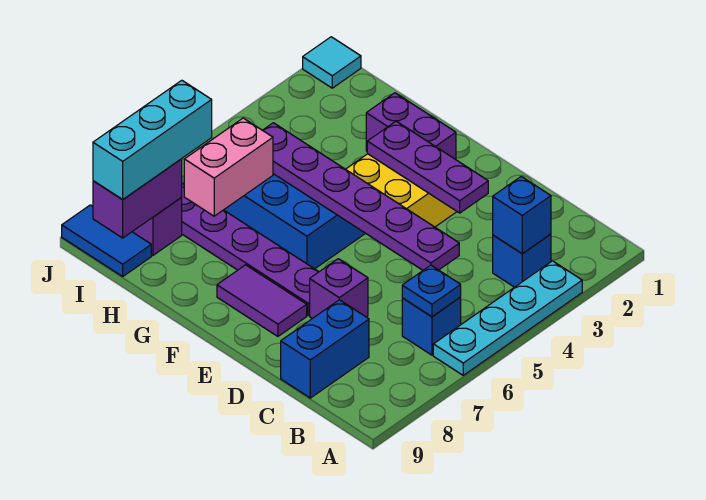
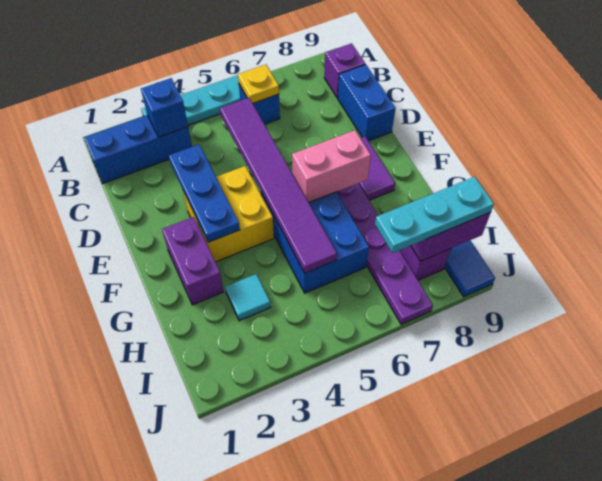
blue 1x1 brick [493,234,551,287] -> blue 1x3 brick [84,115,192,183]
blue 1x1 plate [402,265,461,317] -> yellow 1x1 plate [238,65,279,103]
purple 1x6 plate [263,123,459,270] -> purple 1x6 tile [220,98,337,273]
blue 1x2 brick [281,300,369,398] -> blue 1x2 brick turned to [338,64,395,141]
purple 1x3 plate [367,121,488,213] -> blue 1x3 plate [169,144,240,242]
purple 1x1 brick [310,259,368,319] -> purple 1x1 brick moved to [324,43,365,98]
pink 1x2 brick [184,118,273,216] -> pink 1x2 brick moved to [292,130,371,203]
cyan 1x3 brick [93,80,212,200] -> cyan 1x3 plate [375,177,494,253]
cyan 1x1 tile [303,37,361,88] -> cyan 1x1 tile moved to [225,274,271,321]

